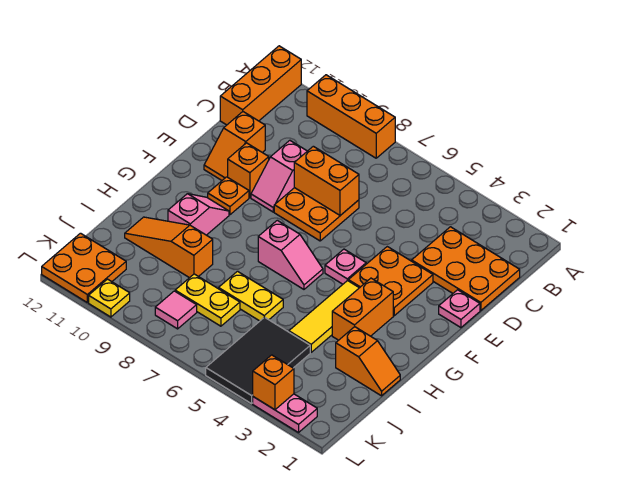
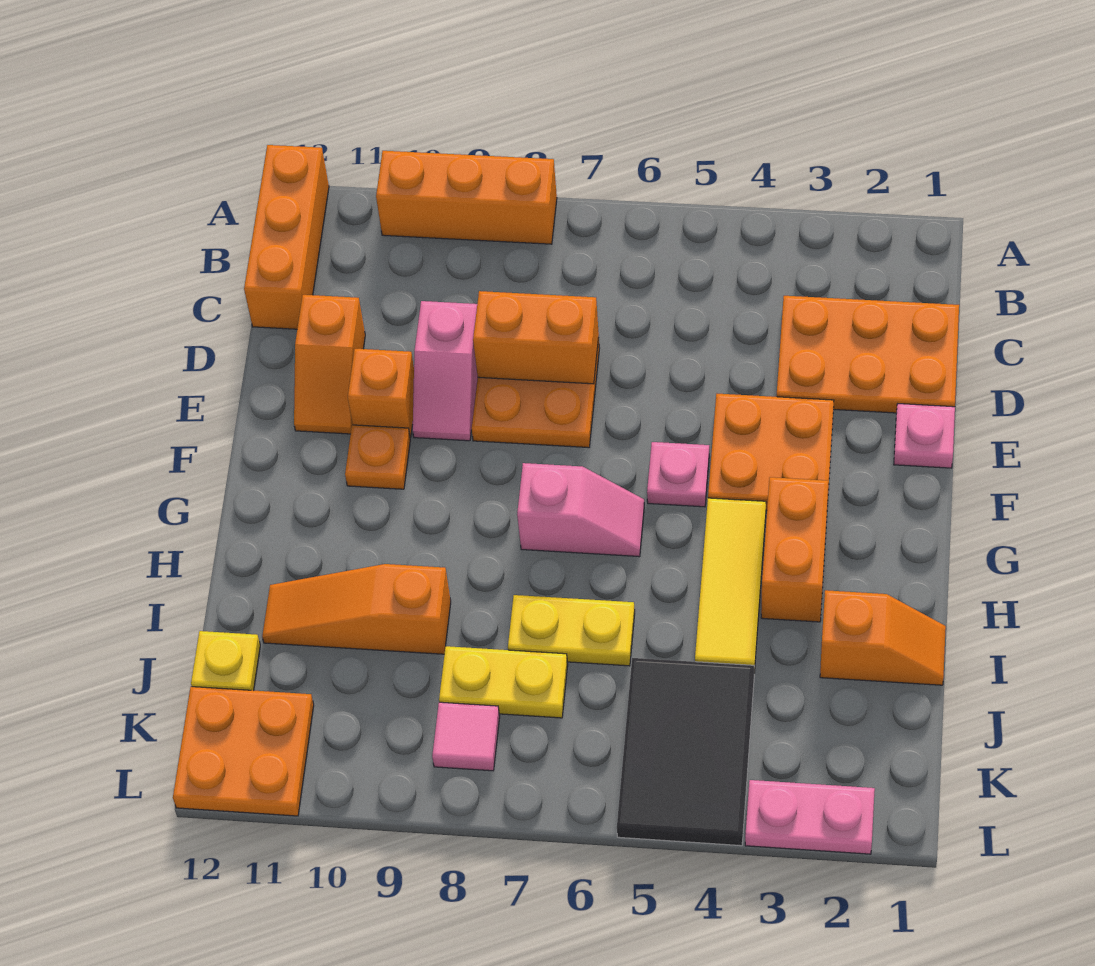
pink 1x2 slope [168,194,229,235] -> none
orange 1x1 brick [253,355,294,410] -> none
yellow 1x1 plate [89,279,130,317] -> yellow 1x1 plate moved to [191,631,260,690]

